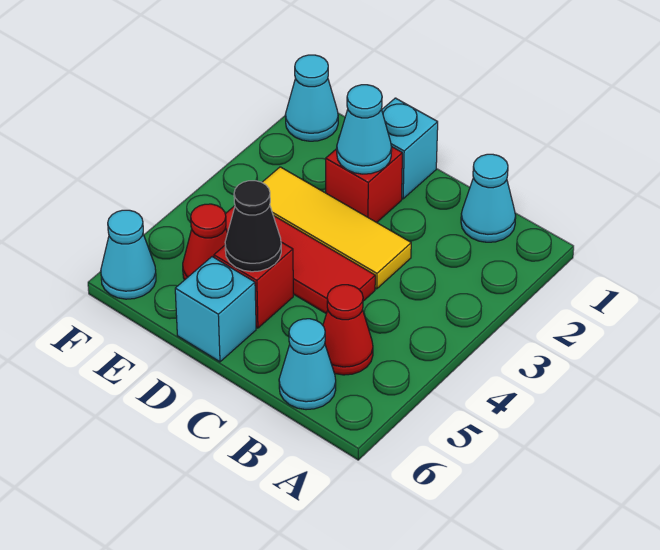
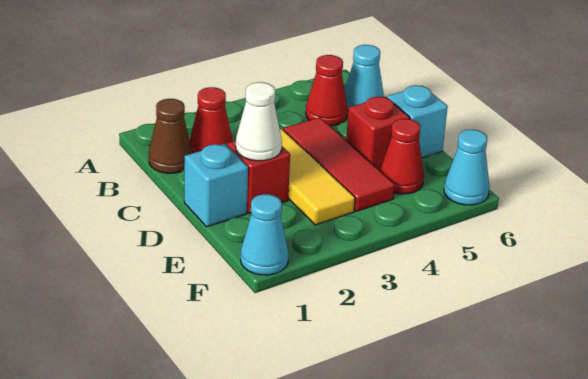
cyan 1x1 cone [461,154,516,242] -> brown 1x1 cone [149,99,192,173]
none -> red 1x1 cone [190,87,233,153]
cyan 1x1 cone [337,85,392,174] -> white 1x1 cone [236,82,282,161]
black 1x1 cone [225,181,281,272] -> none

